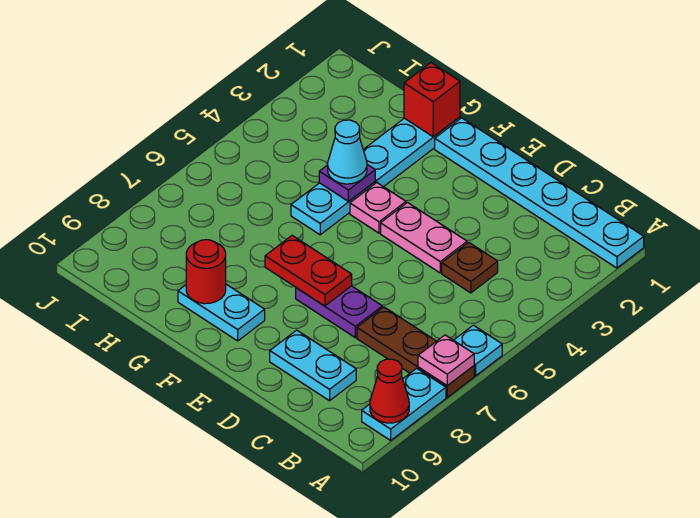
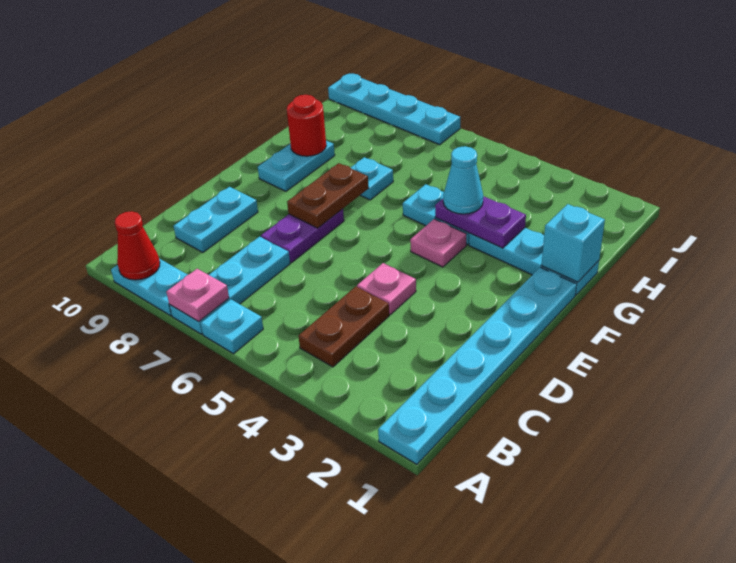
brown 1x3 plate [357,307,474,397] -> cyan 1x3 plate [170,237,290,334]
brown 1x1 plate [442,242,498,293] -> brown 1x2 plate [298,286,389,367]
pink 1x2 plate [381,203,467,273] -> pink 1x1 plate [357,263,416,315]
red 1x2 plate [265,236,352,306] -> brown 1x2 plate [287,163,368,228]
red 1x1 brick [404,63,460,137] -> cyan 1x1 brick [542,204,605,282]
purple 1x1 plate [319,165,375,201] -> purple 1x2 plate [435,196,526,248]
none -> cyan 1x1 plate [351,157,393,200]
none -> cyan 1x4 plate [328,73,460,145]

